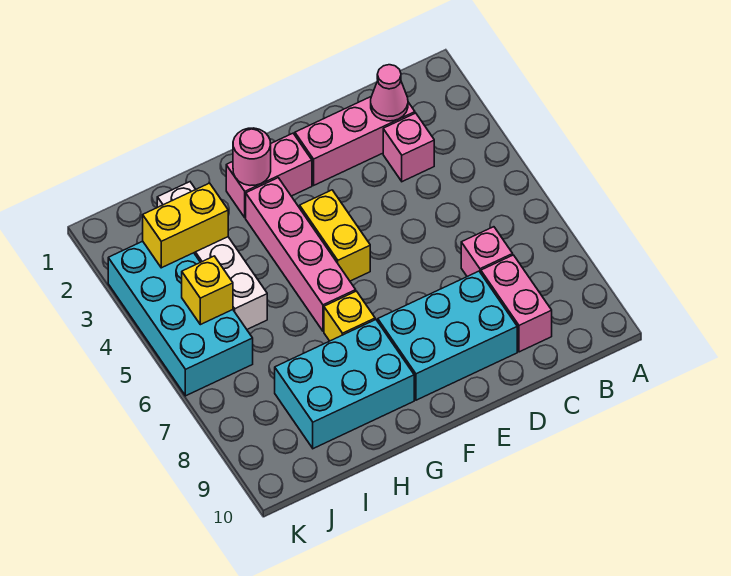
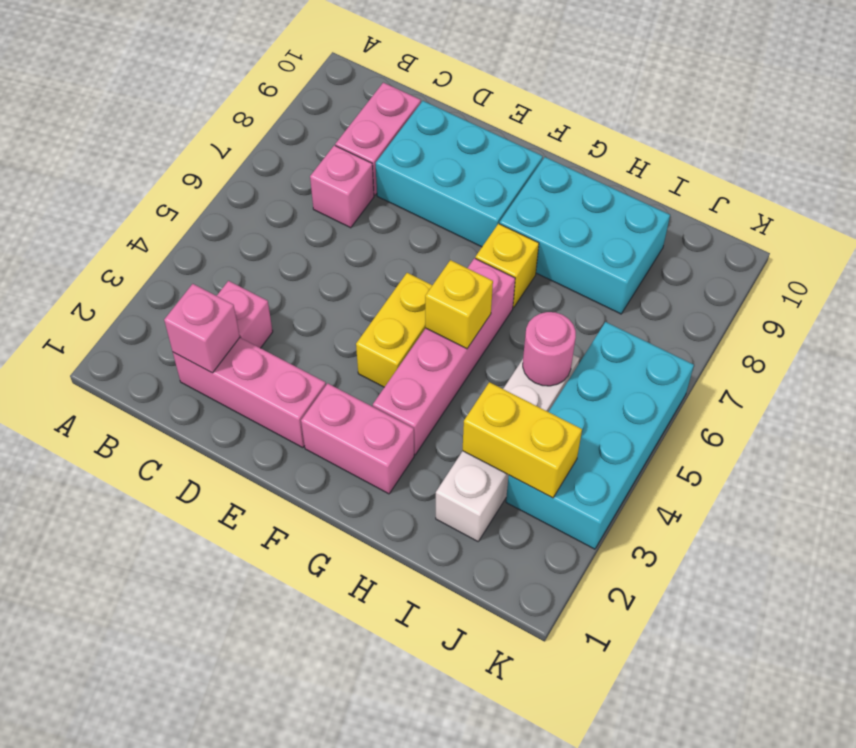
pink 1x1 cone [371,65,408,121] -> pink 1x1 brick [164,284,240,373]
pink 1x1 round brick [233,128,271,185] -> pink 1x1 round brick moved to [523,312,576,386]
yellow 1x1 brick [182,256,233,325] -> yellow 1x1 brick moved to [425,260,493,349]

